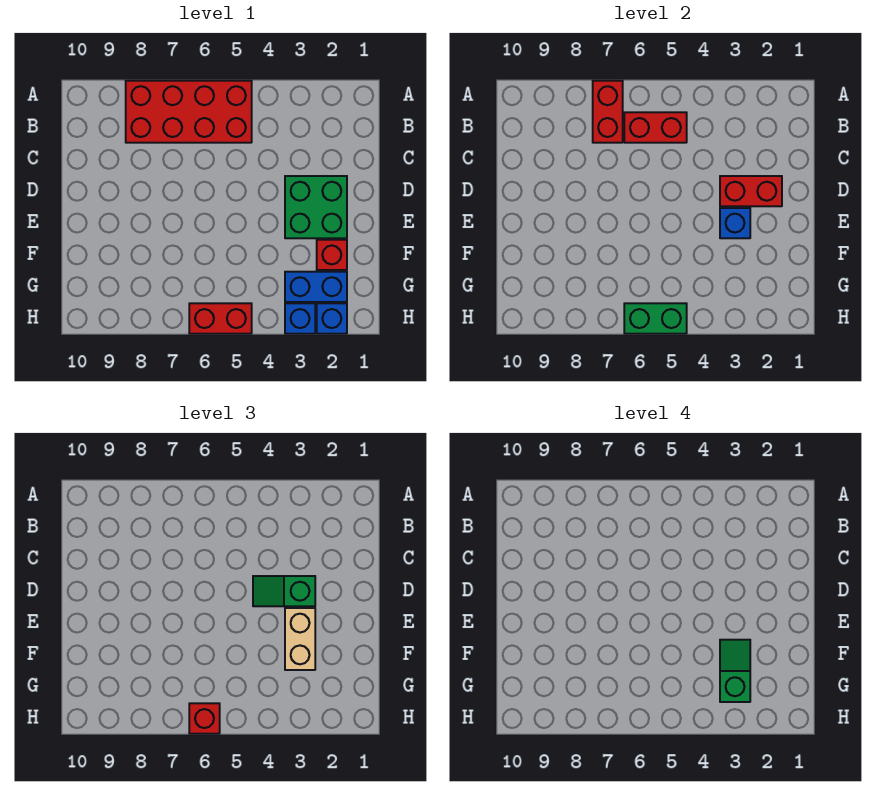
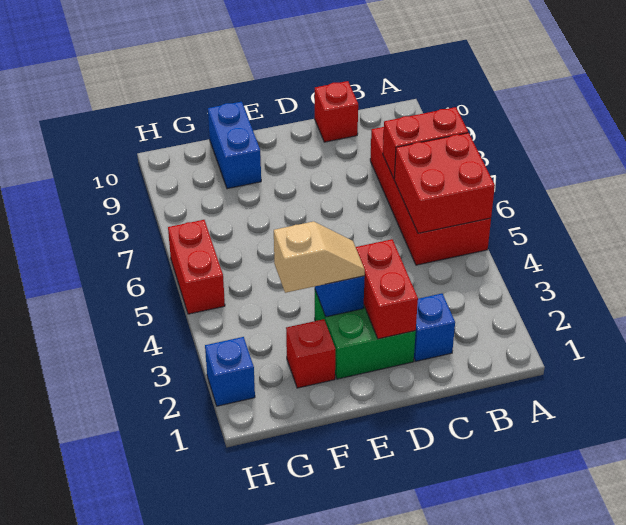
red 1x2 brick [624,112,687,143] -> red 2x2 brick [394,133,495,233]
green 1x2 slope [253,576,315,606] -> none
tan 1x2 brick [285,608,315,670] -> tan 1x2 slope [274,221,365,293]
green 1x2 slope [720,640,750,702] -> none
blue 1x2 brick [285,272,347,302] -> blue 1x2 brick moved to [208,102,261,189]
blue 1x1 brick [285,303,315,334] -> blue 1x1 brick moved to [414,294,455,361]
green 1x2 brick [624,303,687,334] -> none
red 1x1 brick [189,703,220,734] -> red 1x1 brick moved to [315,81,358,142]

